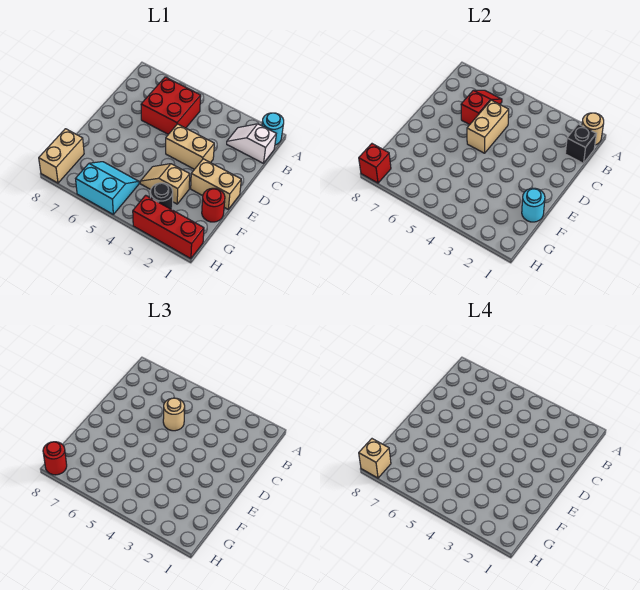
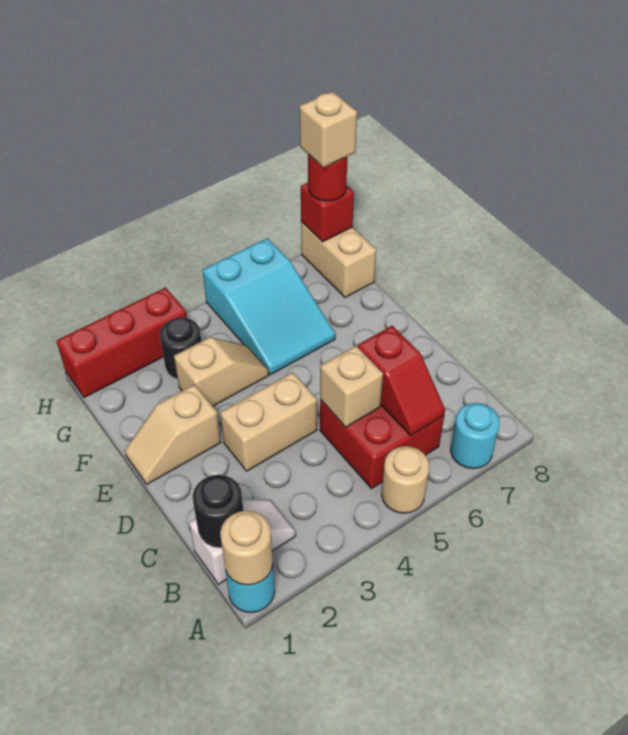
black 1x1 brick [565,124,596,163] -> black 1x1 round brick [193,475,243,548]
tan 1x2 brick [467,100,509,153] -> tan 1x1 brick [320,346,383,427]
tan 1x1 round brick [163,398,185,431] -> tan 1x1 round brick moved to [382,446,429,513]
tan 1x2 brick [191,159,241,209] -> tan 1x2 slope [125,384,221,484]
red 1x1 round brick [202,188,225,222] -> none
cyan 1x1 round brick [522,188,545,222] -> cyan 1x1 round brick moved to [451,403,500,469]
cyan 2x2 slope [76,162,139,214] -> cyan 2x3 slope [202,238,335,375]

